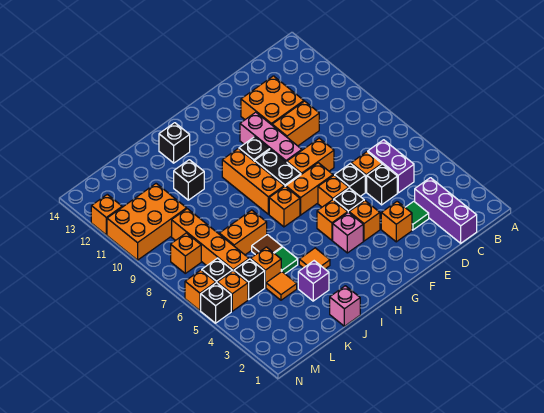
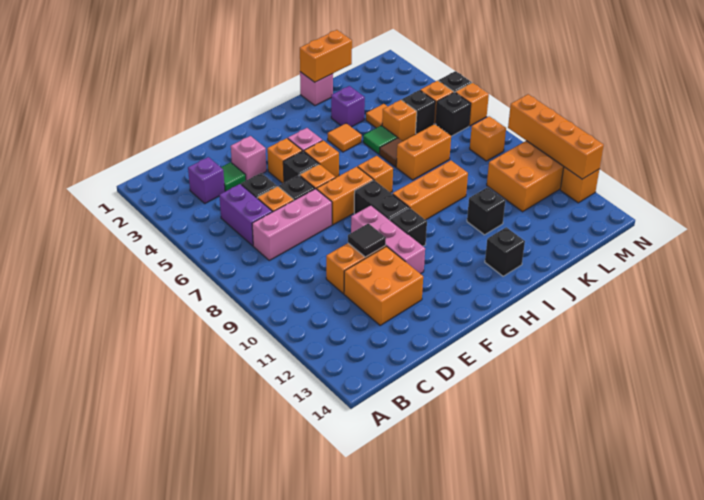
purple 1x3 brick [415,178,477,243] -> purple 1x1 brick [188,157,225,203]
none -> pink 1x3 brick [252,189,332,260]
orange 1x1 brick [381,201,412,242] -> pink 1x1 brick [231,136,266,180]
orange 1x2 brick [287,138,334,174] -> orange 1x2 brick moved to [300,30,352,82]
none -> black 1x1 tile [348,223,386,257]
orange 1x3 brick [222,149,284,214] -> orange 1x3 brick turned to [393,160,468,220]
orange 1x4 brick [172,209,249,271] -> orange 1x4 brick moved to [508,94,604,179]

